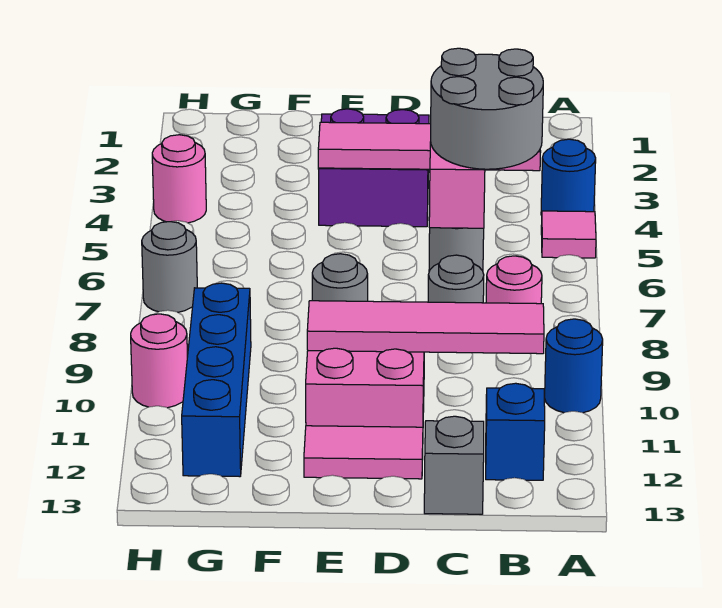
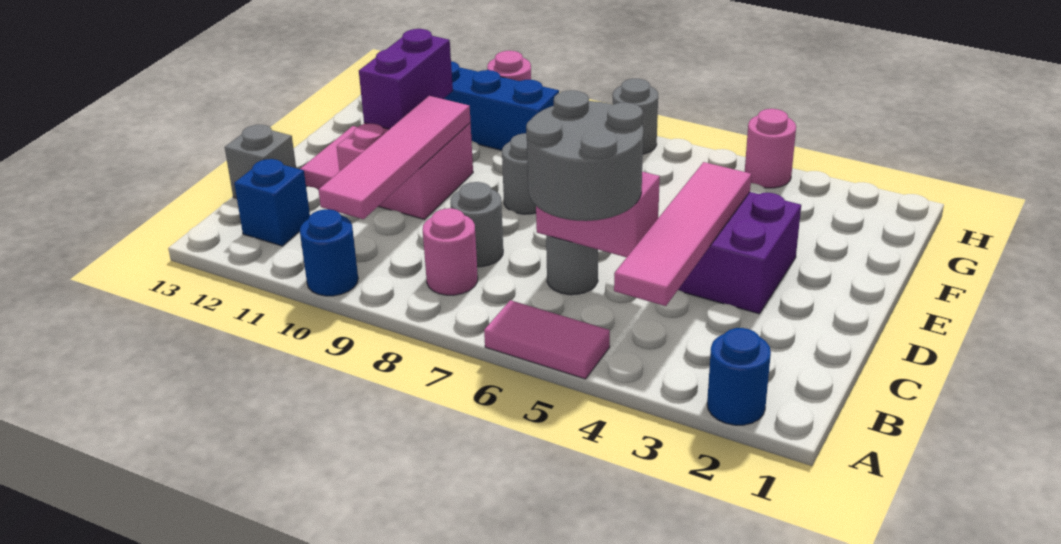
blue 1x1 round brick [541,139,596,215] -> blue 1x1 round brick moved to [707,328,771,425]
pink 1x1 tile [541,211,596,258] -> pink 1x2 tile [484,300,610,379]
none -> purple 1x2 brick [359,29,453,129]

